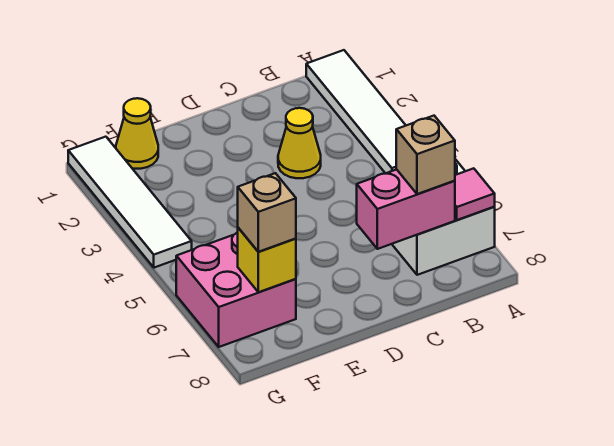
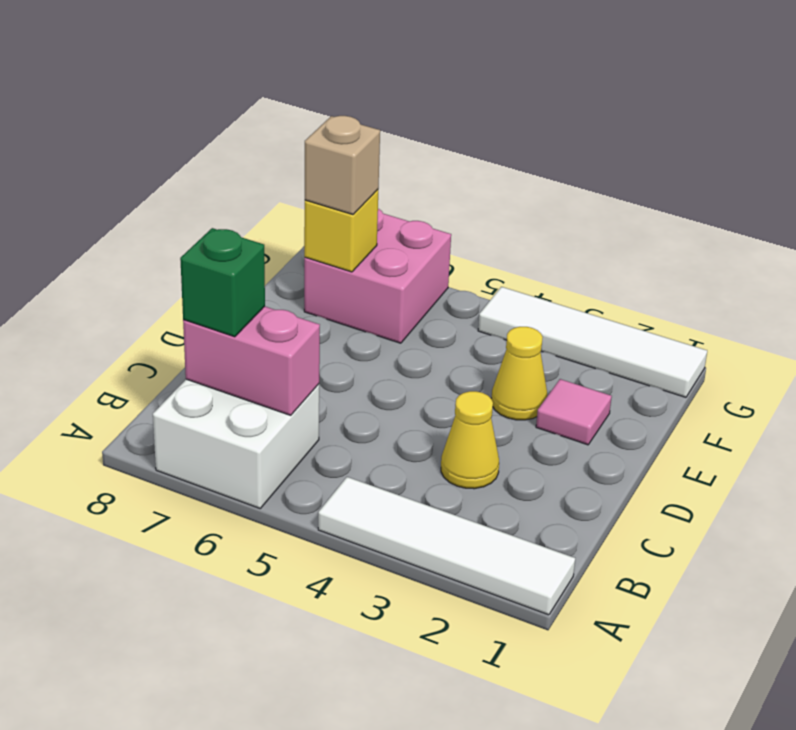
pink 1x1 tile [455,168,495,220] -> pink 1x1 tile moved to [536,379,612,445]
pink 1x2 brick [357,169,455,249] -> pink 1x2 brick turned to [183,306,320,415]
tan 1x1 brick [396,116,455,194] -> green 1x1 brick [180,228,265,337]
yellow 1x1 cone [116,98,158,169] -> yellow 1x1 cone moved to [491,327,547,420]

